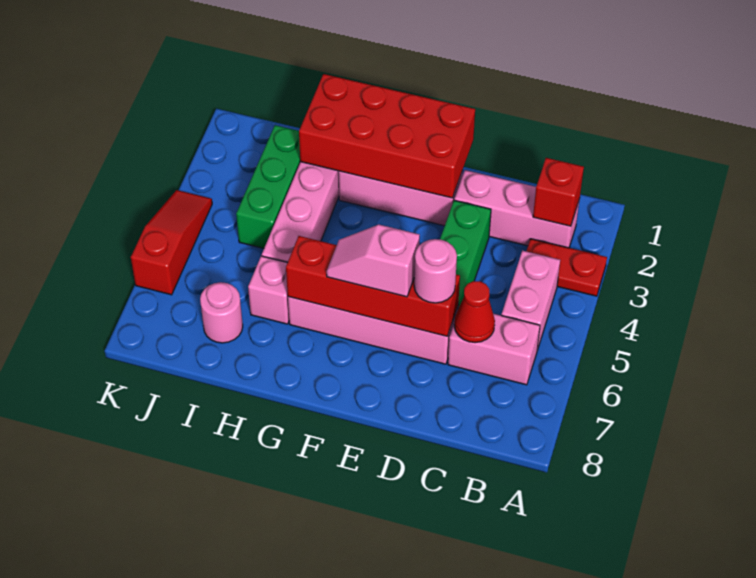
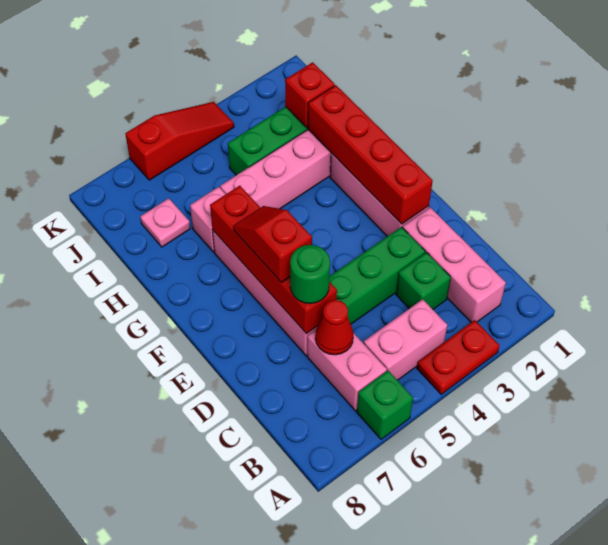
red 1x2 plate [527,239,607,296] -> red 1x2 plate turned to [417,320,500,394]
none -> green 1x1 brick [357,371,413,439]
red 1x1 brick [533,158,584,226] -> red 1x1 brick moved to [285,62,335,128]
none -> green 1x1 brick [396,252,451,309]
pink 1x1 round brick [414,239,457,303] -> green 1x1 round brick [290,245,330,304]
red 2x4 brick [299,74,475,198] -> red 1x4 brick [308,85,433,224]
pink 1x2 slope [326,225,420,297] -> red 1x2 slope [233,206,312,282]
pink 1x1 round brick [200,282,243,343] -> pink 1x1 plate [140,198,190,247]

